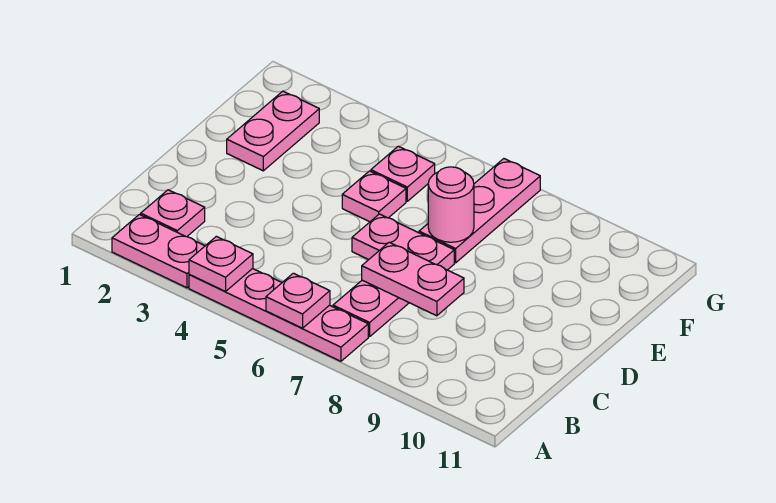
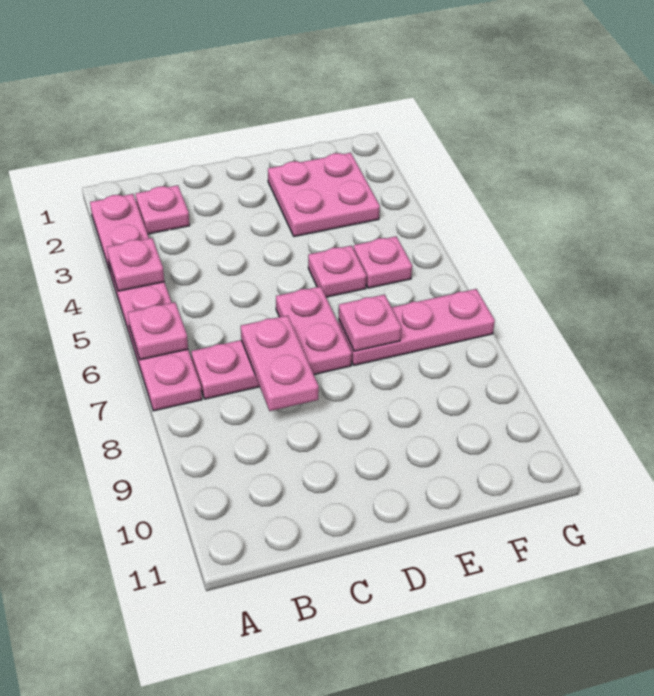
pink 1x2 plate [227,91,319,171] -> pink 2x2 plate [268,153,380,237]
pink 1x1 round brick [428,167,474,242] -> pink 1x1 plate [339,294,401,351]

